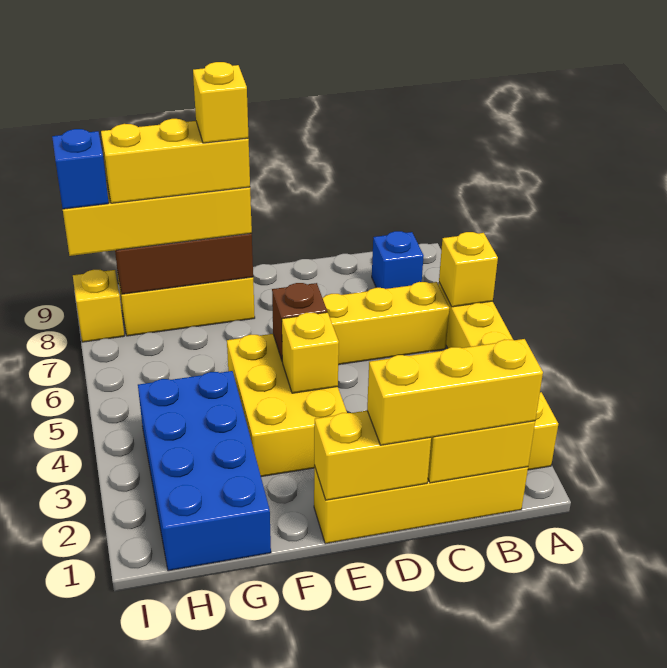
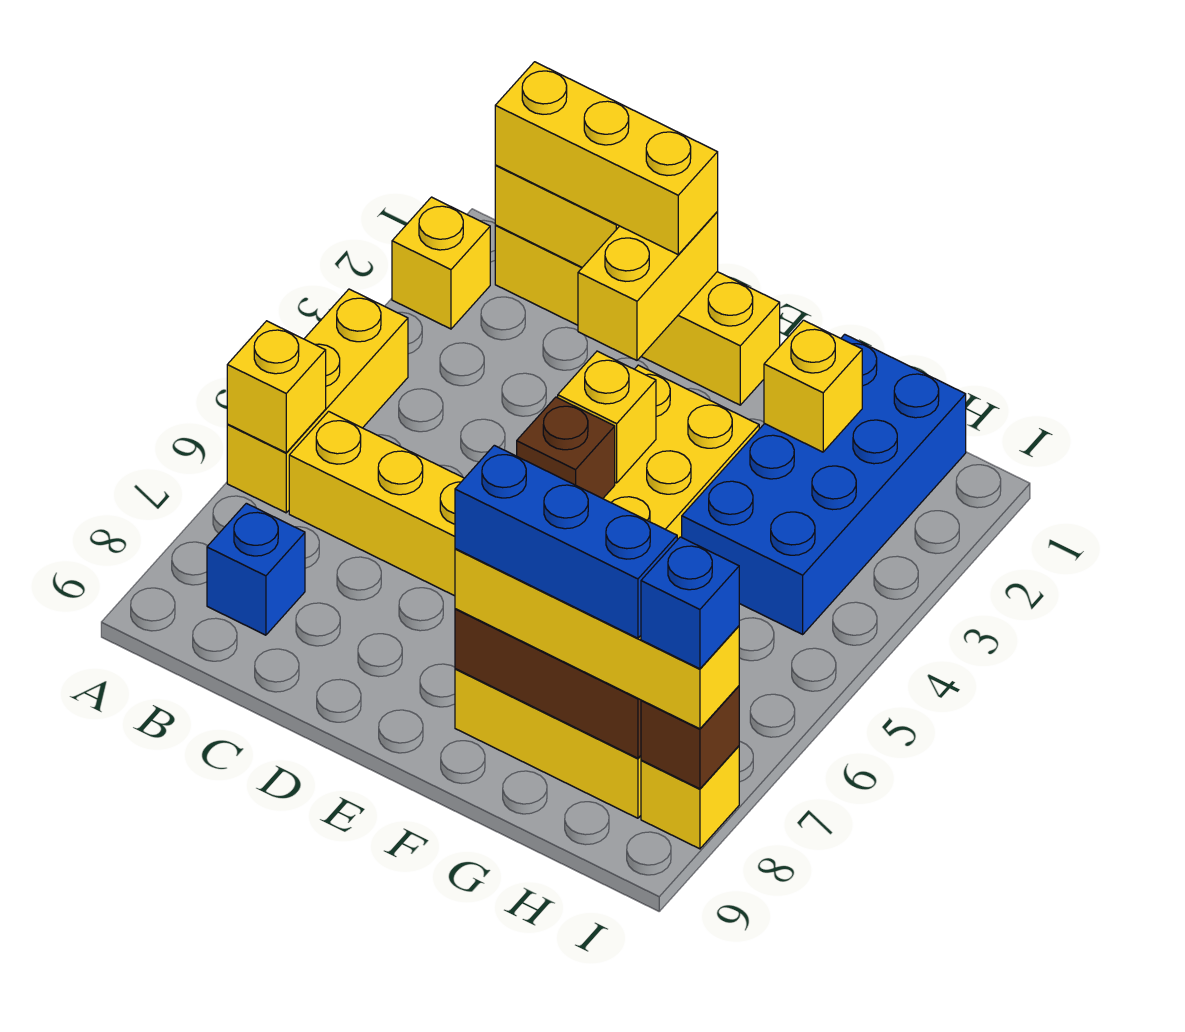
yellow 1x2 brick [314,411,431,500] -> yellow 1x2 brick turned to [578,212,718,360]
yellow 1x3 brick [101,119,250,203] -> blue 1x3 brick [455,445,677,638]
yellow 1x1 brick [193,62,249,143] -> yellow 1x1 brick moved to [764,320,862,452]
none -> brown 1x1 brick [641,686,739,789]

